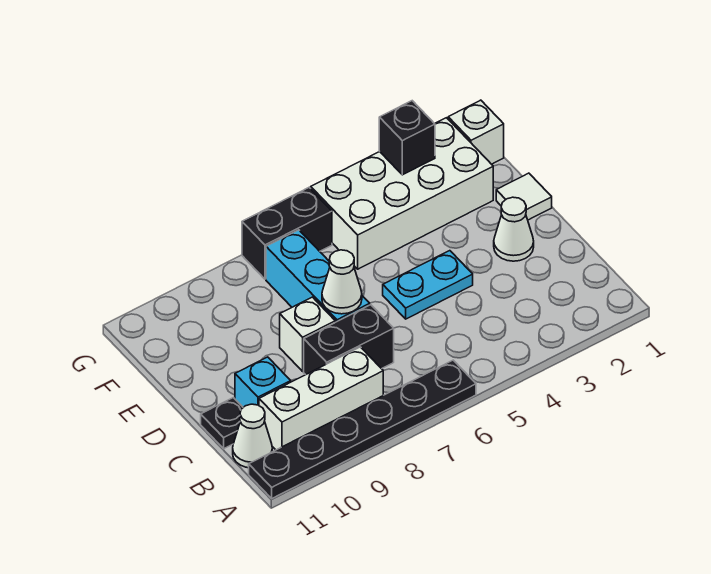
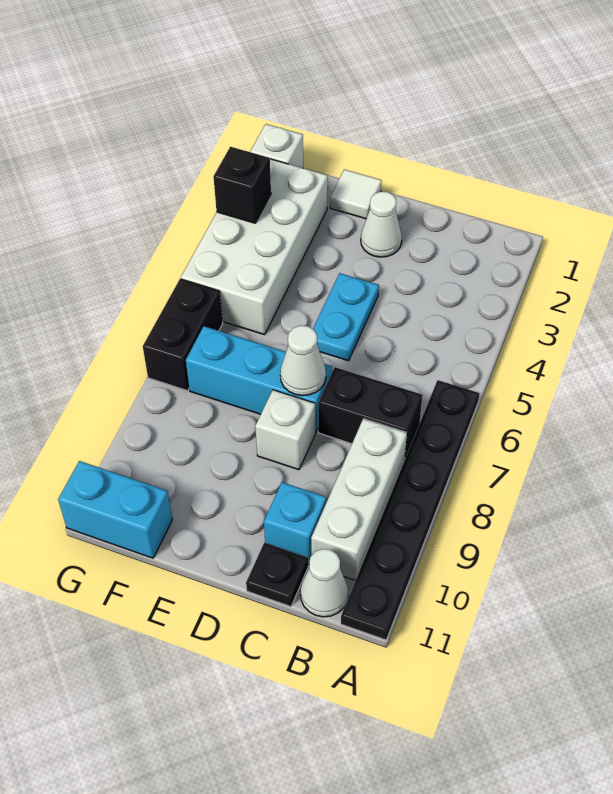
black 1x2 brick [304,305,394,375] -> black 1x2 brick turned to [318,367,423,460]
none -> cyan 1x2 brick [58,461,172,558]

